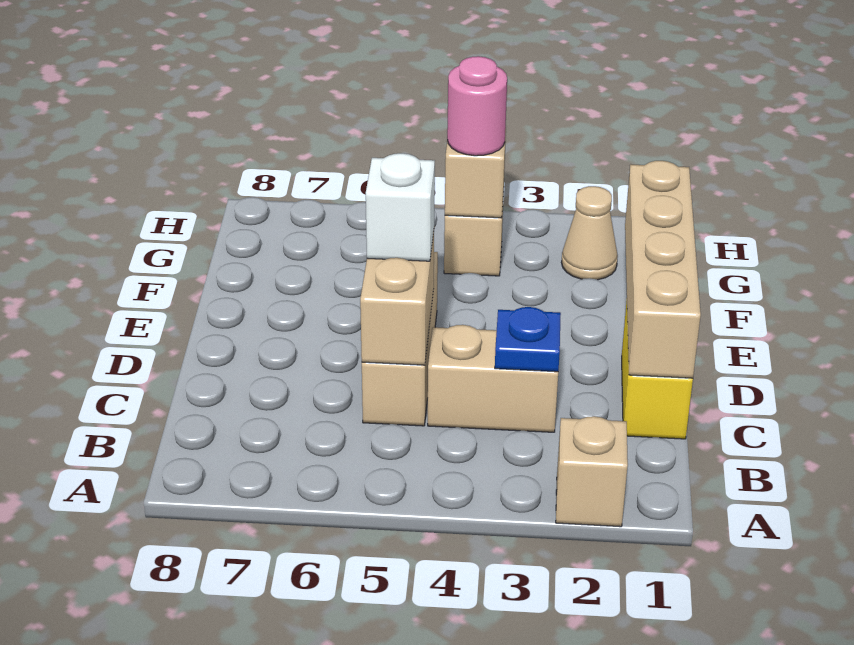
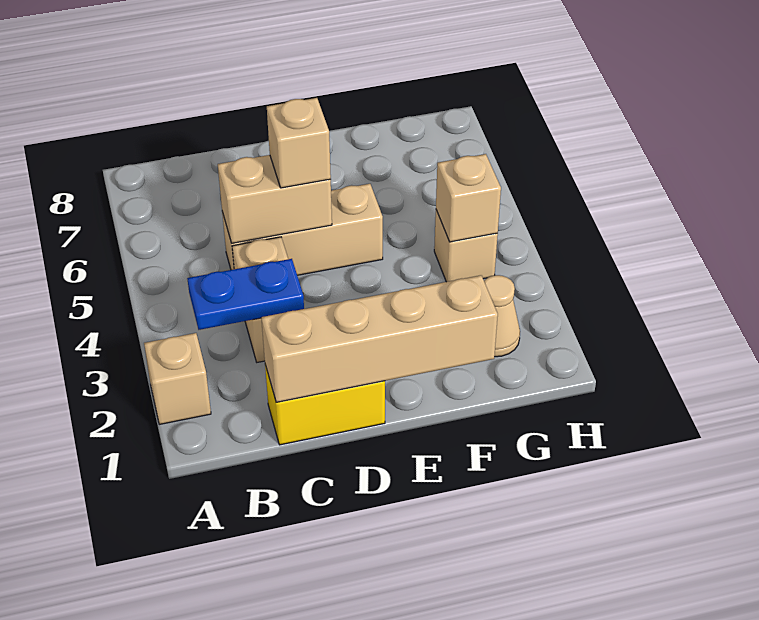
blue 1x1 plate [495,307,561,372] -> blue 1x2 plate [187,259,304,330]
white 1x1 brick [366,153,435,261] -> tan 1x1 brick [267,98,331,188]
pink 1x1 round brick [447,56,507,156] -> none

